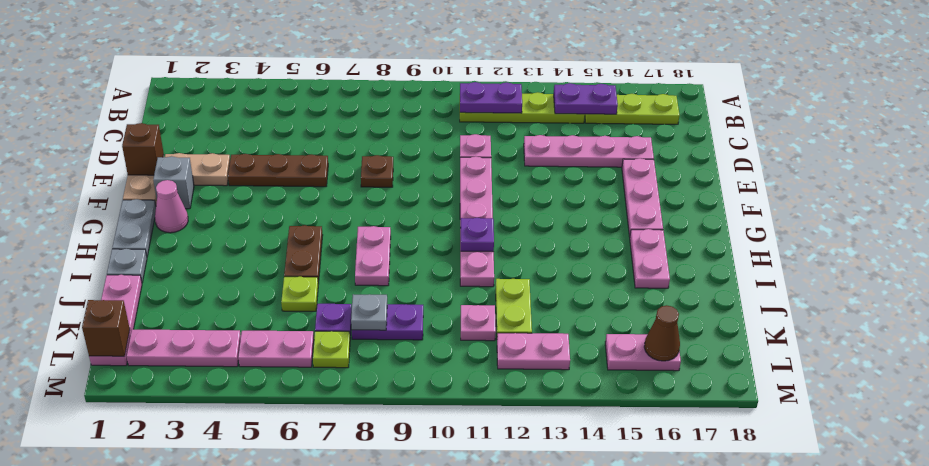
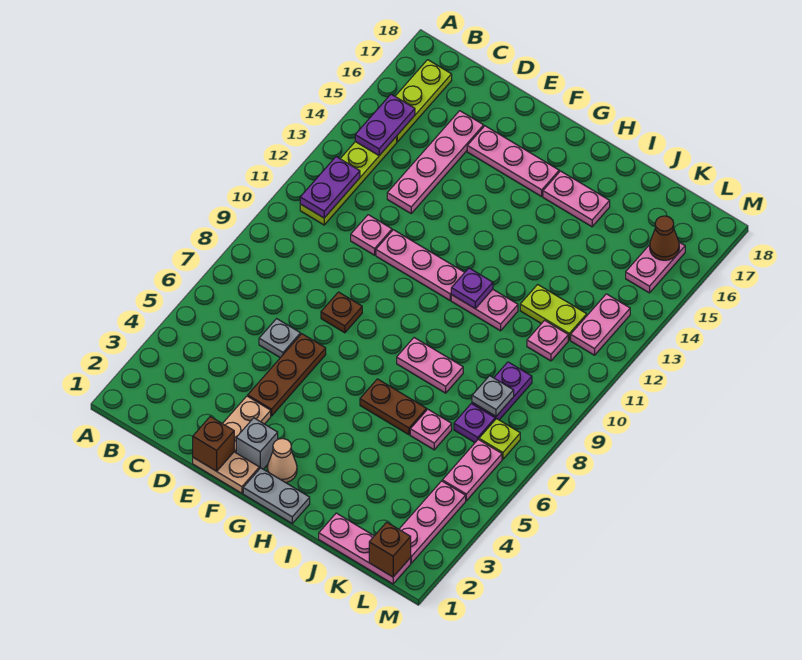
pink 1x1 cone [155,180,188,233] -> tan 1x1 cone [267,439,297,483]
grey 1x1 plate [107,249,147,282] -> grey 1x1 plate moved to [259,319,301,358]
lime 1x1 plate [281,277,318,311] -> pink 1x1 plate [410,409,452,450]

